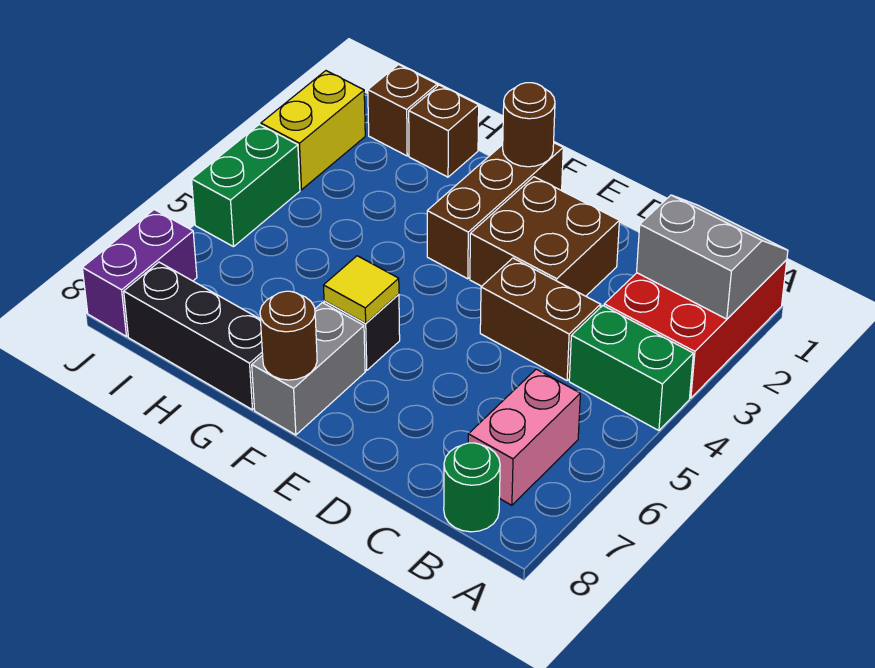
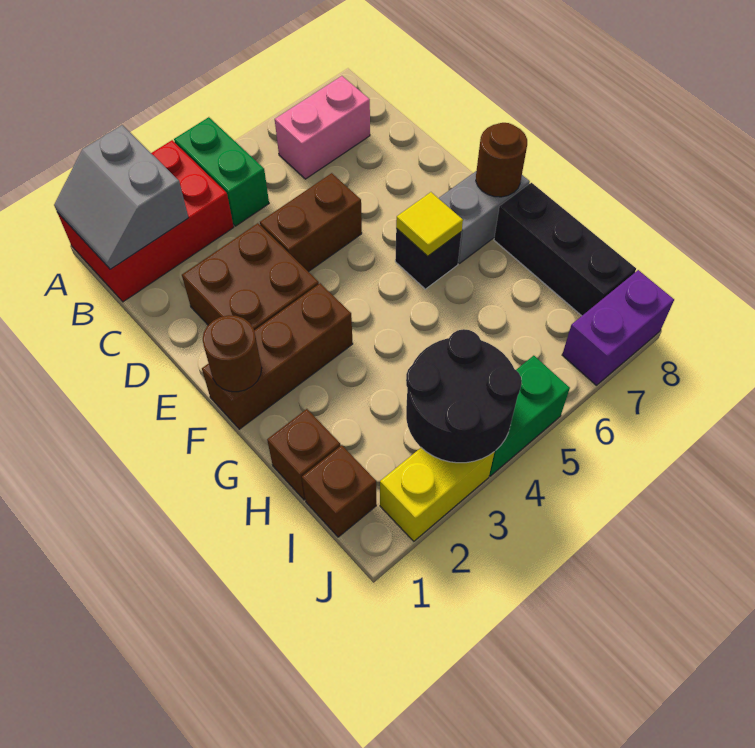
green 1x1 round brick [444,443,500,532] -> none
brown 1x2 brick [480,258,601,381] -> brown 1x2 brick turned to [260,173,362,272]
none -> black 2x2 round brick [406,329,522,463]

